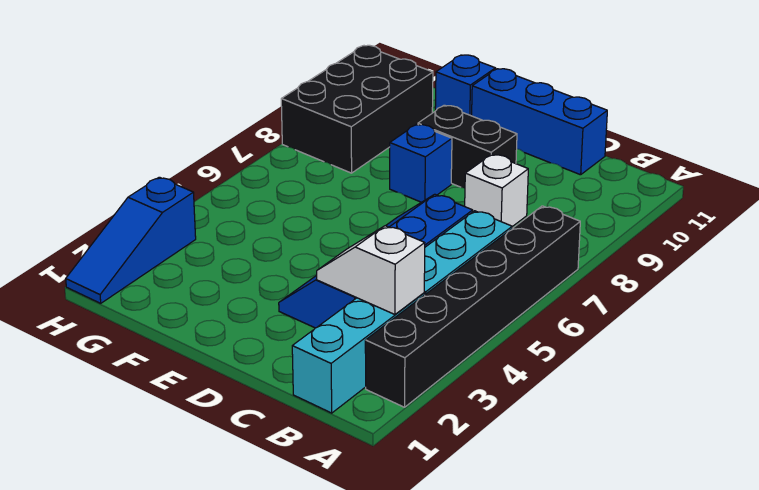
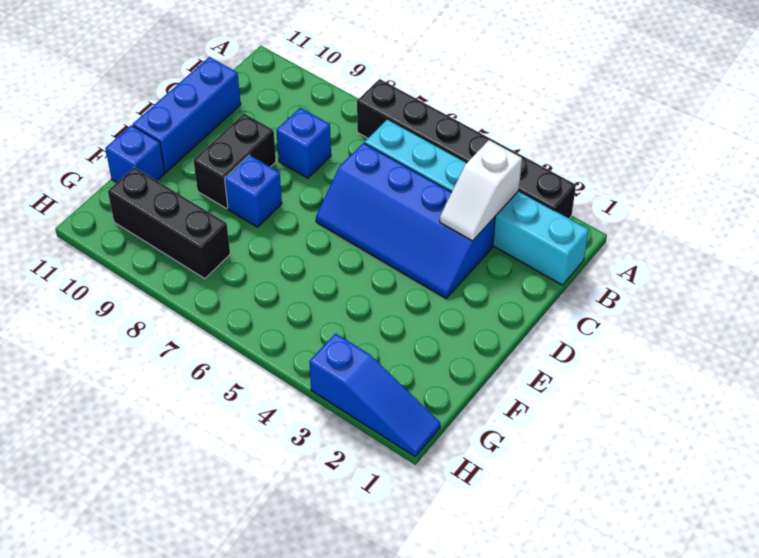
white 1x1 brick [465,154,528,227] -> blue 1x1 brick [276,108,331,178]
black 2x3 brick [281,45,433,173] -> black 1x3 brick [108,167,230,279]

